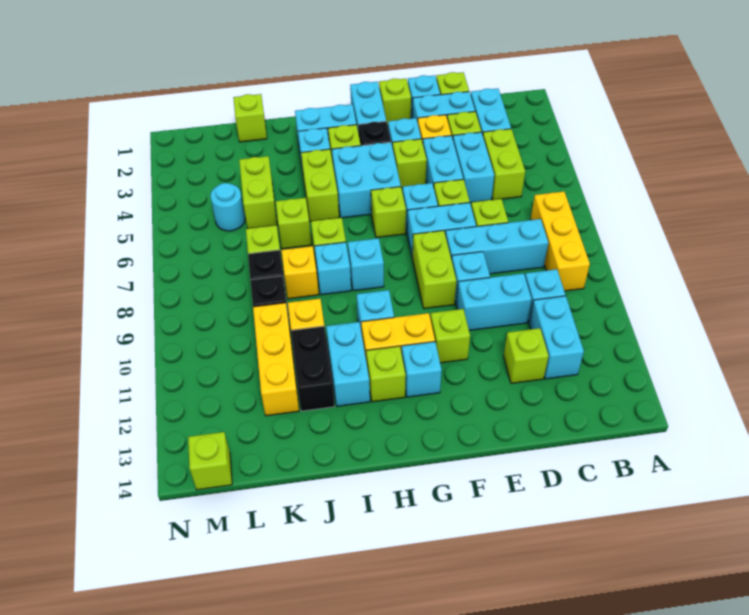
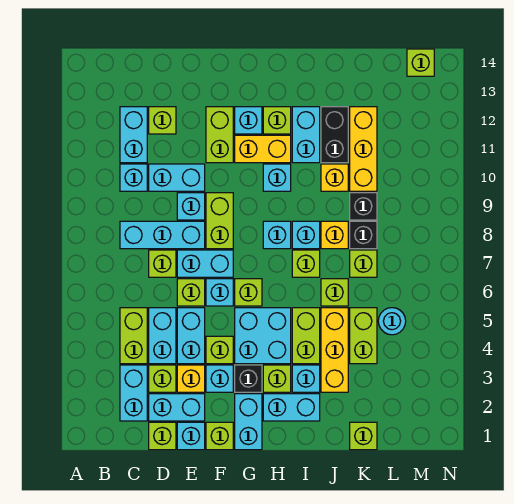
yellow 1x3 brick [531,192,590,291] -> yellow 1x3 brick moved to [321,308,348,392]
lime 1x1 brick [430,309,470,363] -> lime 1x2 brick [206,107,233,163]

